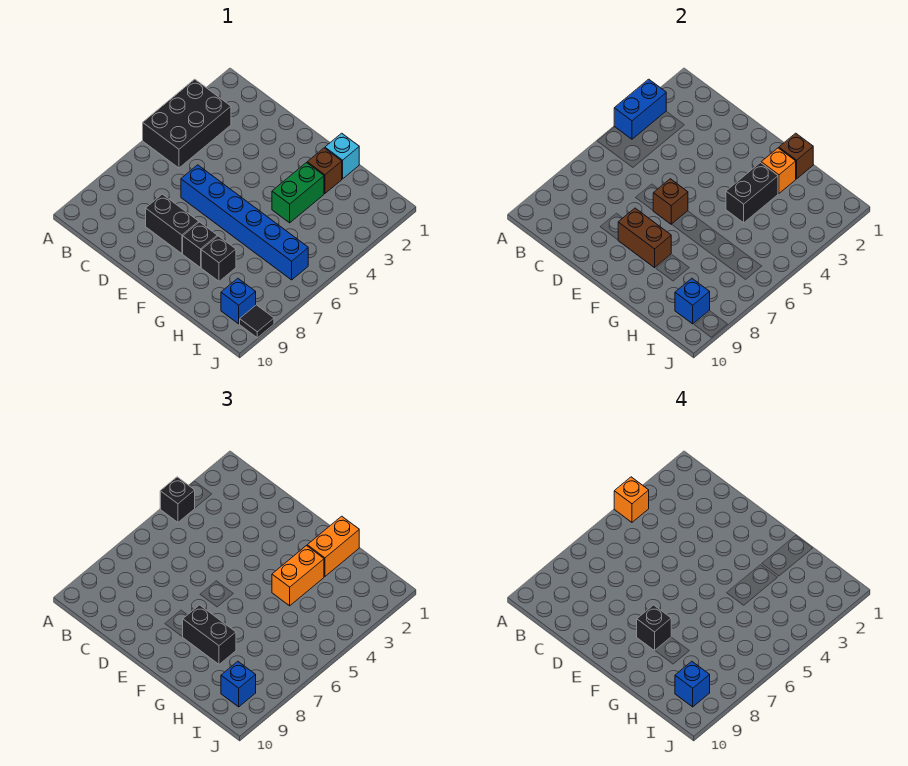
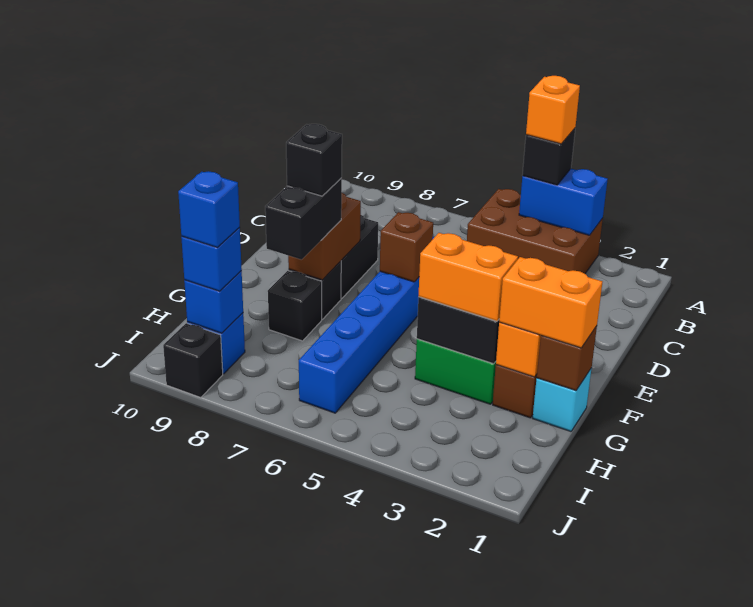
black 2x3 brick [143,79,231,168] -> brown 2x3 brick [467,189,603,274]
black 1x1 tile [240,305,274,338] -> black 1x1 brick [163,323,223,398]

